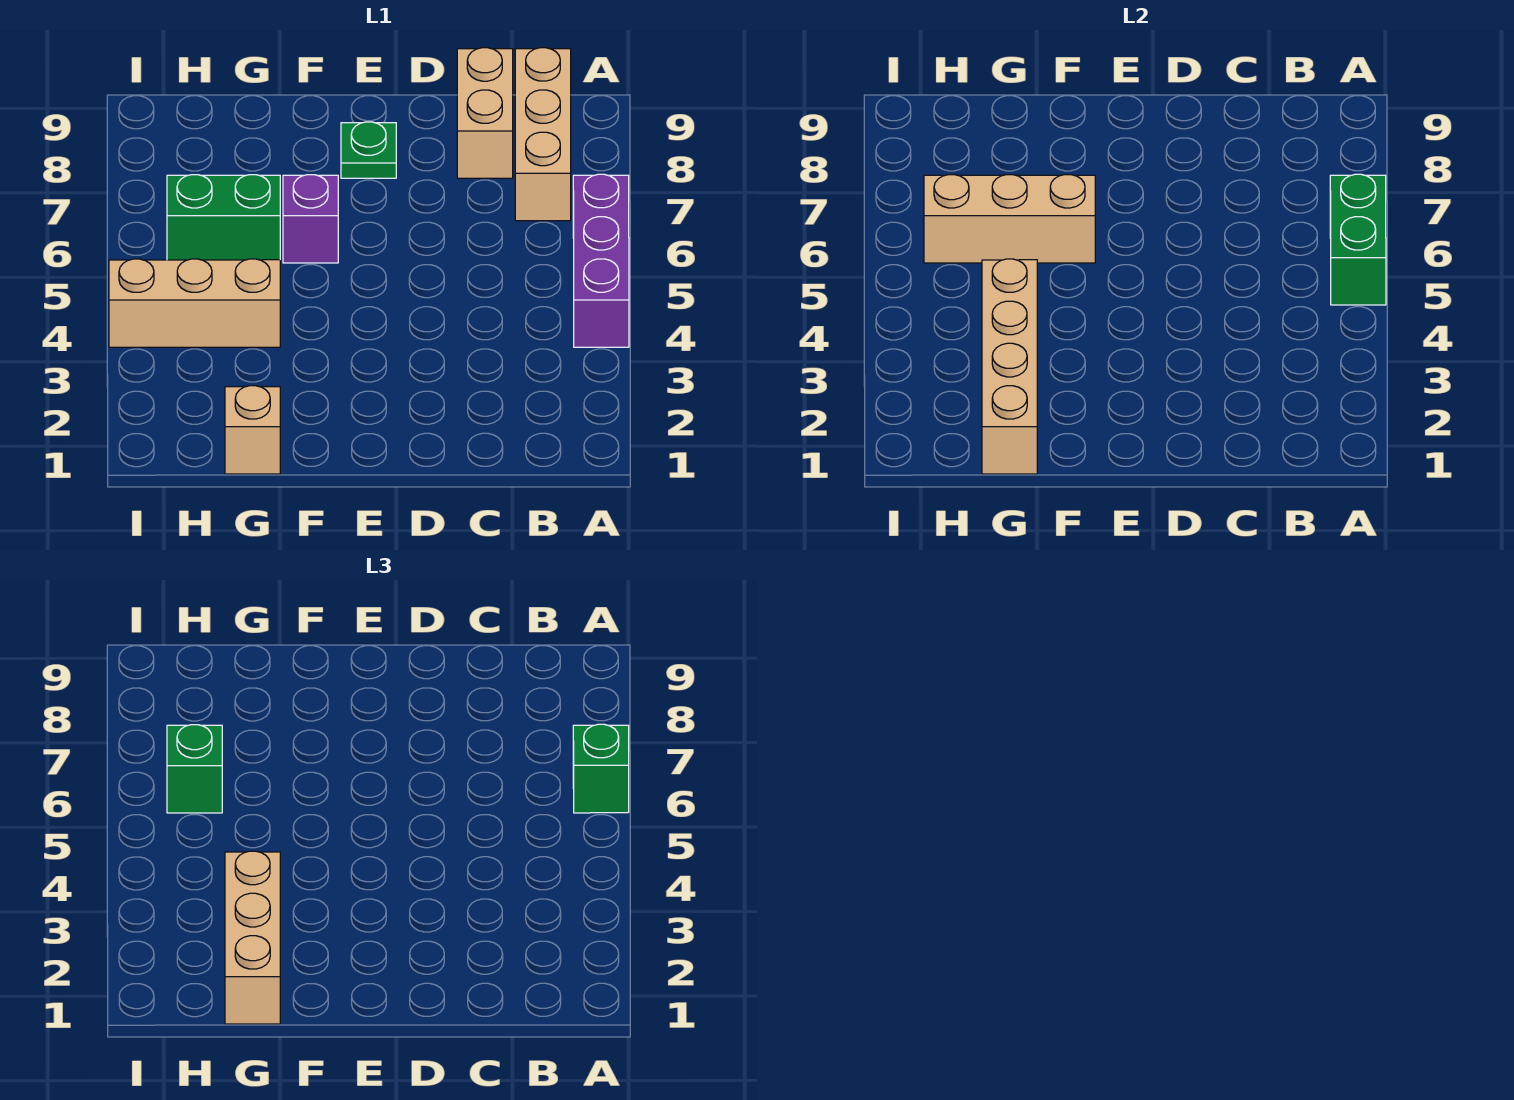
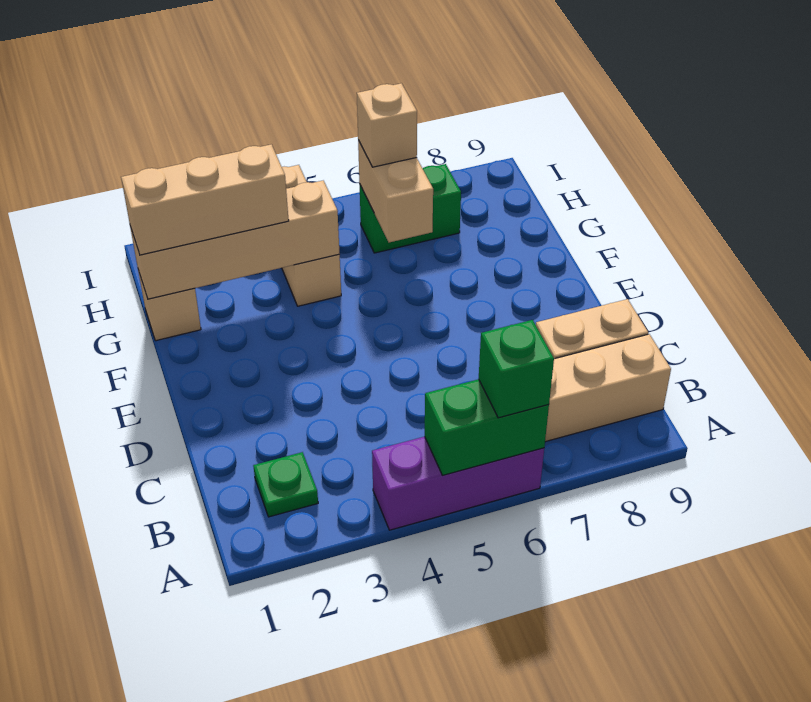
green 1x1 plate [341,122,396,178] -> green 1x1 plate moved to [253,452,318,517]
purple 1x1 brick [283,175,338,263] -> none
tan 1x3 brick [924,175,1095,263] -> tan 1x2 brick [358,140,433,242]
green 1x2 brick [167,175,280,260] -> green 1x2 brick turned to [360,164,461,253]
green 1x1 brick [167,725,222,813] -> tan 1x1 brick [357,83,417,167]

